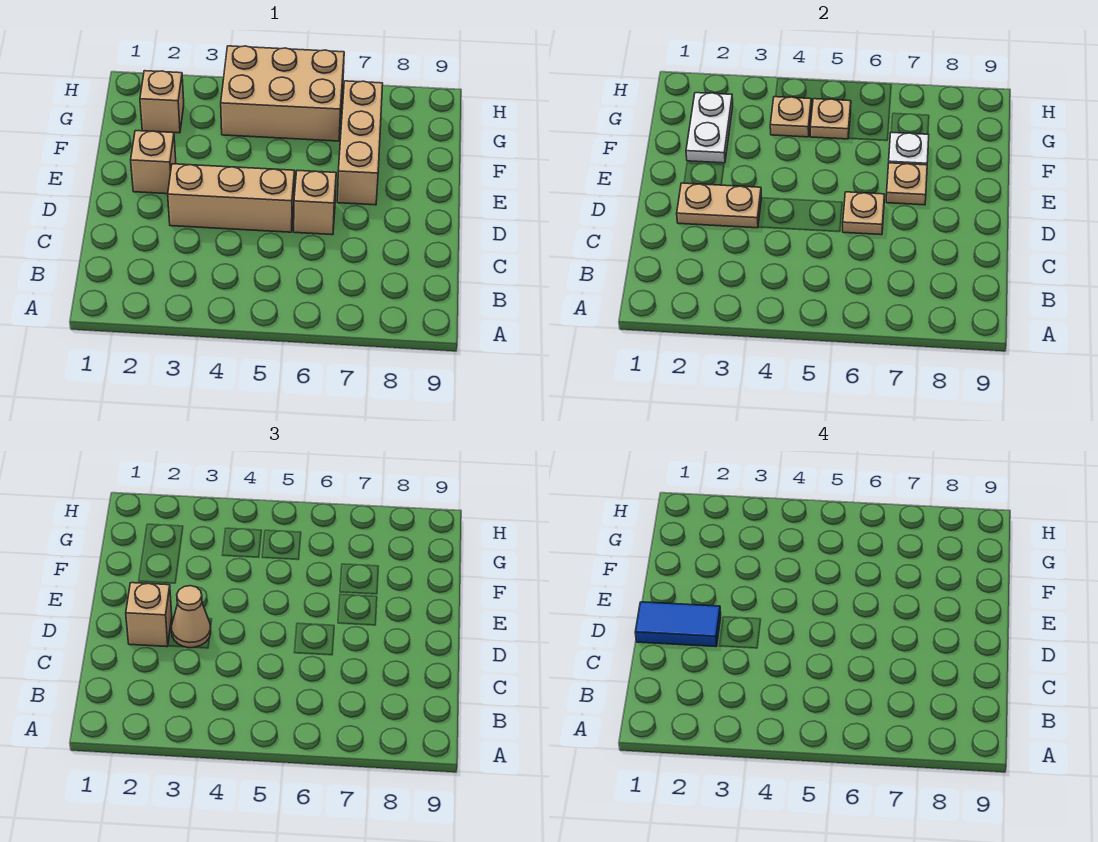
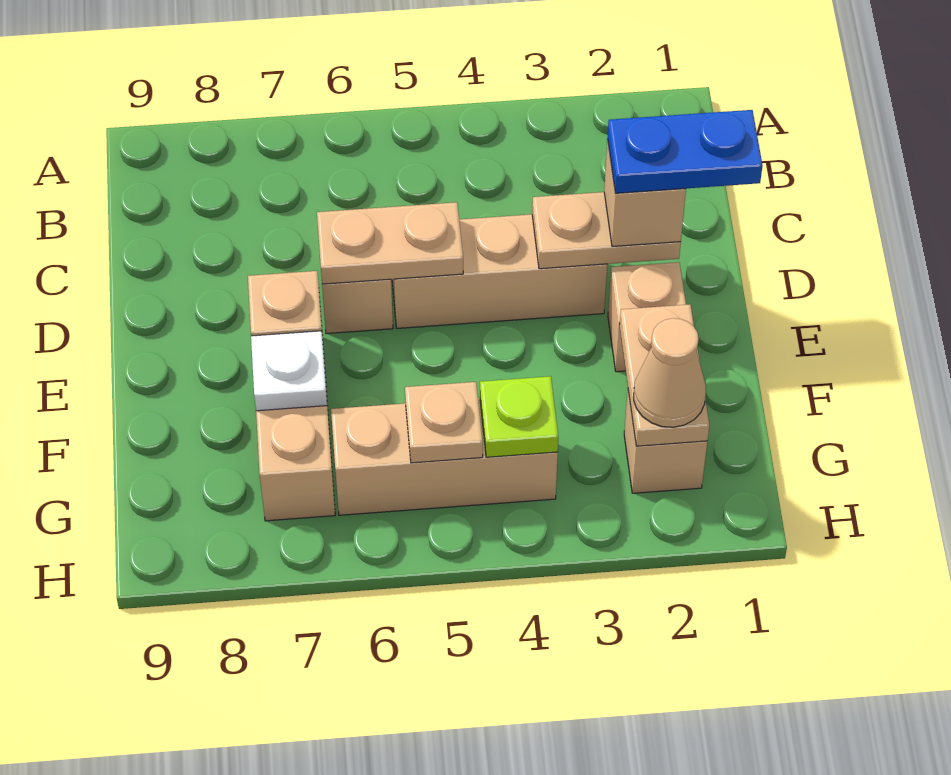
blue 1x2 tile [635,602,721,647] -> blue 1x2 plate [608,110,763,193]
tan 1x1 cone [171,586,211,648] -> tan 1x1 cone moved to [634,318,706,427]
tan 1x1 plate [843,192,884,235] -> tan 1x2 plate [317,202,463,284]
white 1x2 plate [686,93,733,163] -> tan 1x2 plate [620,304,709,446]
tan 2x3 brick [221,46,344,141] -> tan 1x3 brick [331,398,558,515]
tan 1x1 plate [770,97,811,137] -> lime 1x1 plate [480,376,558,457]

